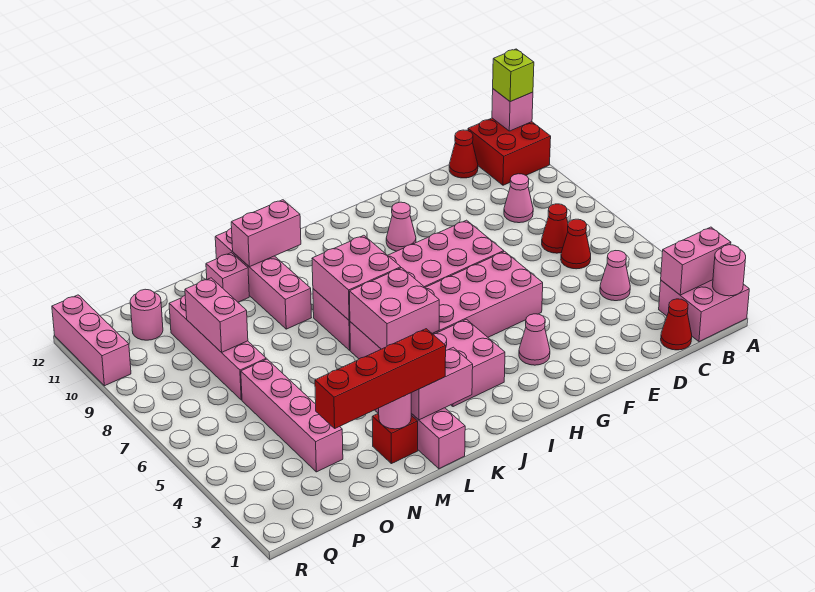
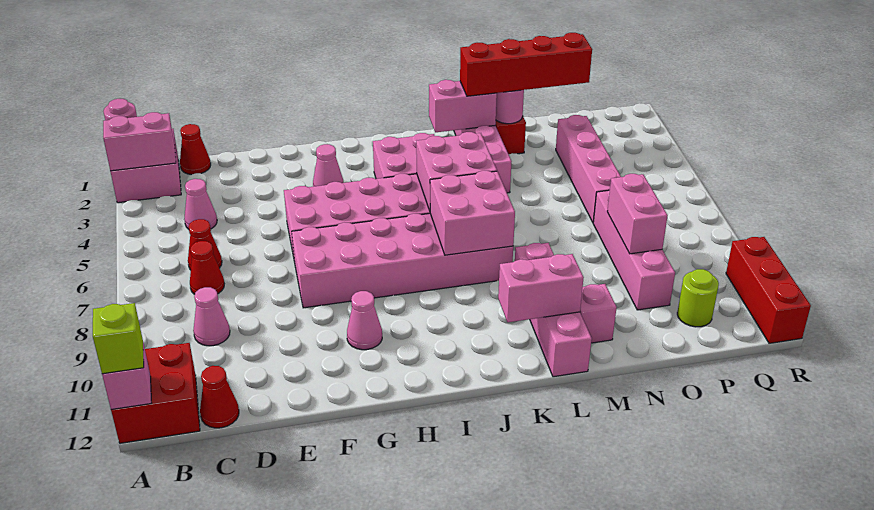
pink 1x1 round brick [130,289,163,340] -> lime 1x1 round brick [677,269,719,327]
pink 1x3 brick [52,295,131,386] -> red 1x3 brick [726,237,811,343]

